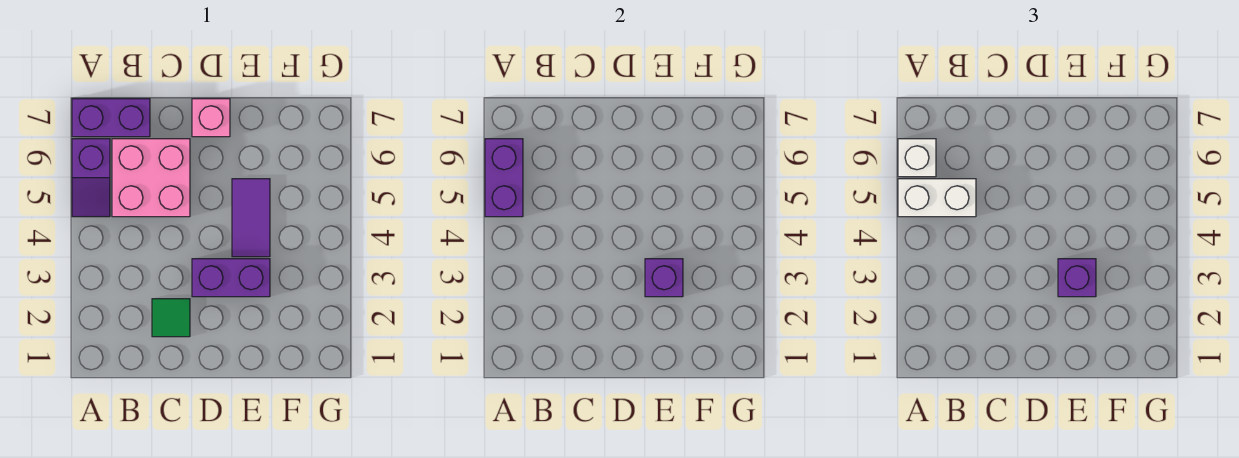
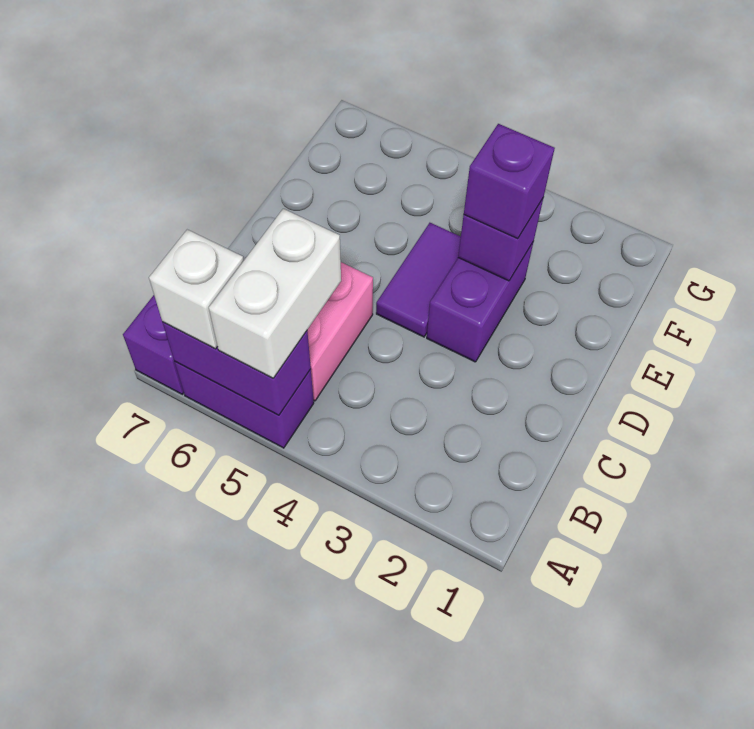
purple 1x2 slope [72,139,110,217] -> purple 1x2 brick [174,361,314,448]
green 1x1 tile [152,299,190,337] -> none
pink 1x1 brick [192,99,230,137] -> none
purple 1x2 tile [232,179,270,257] -> purple 1x2 tile turned to [376,223,461,337]

